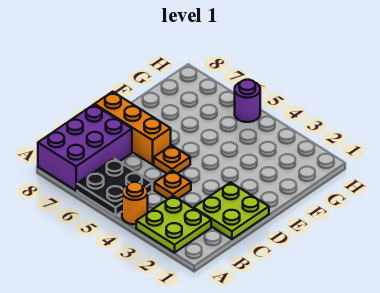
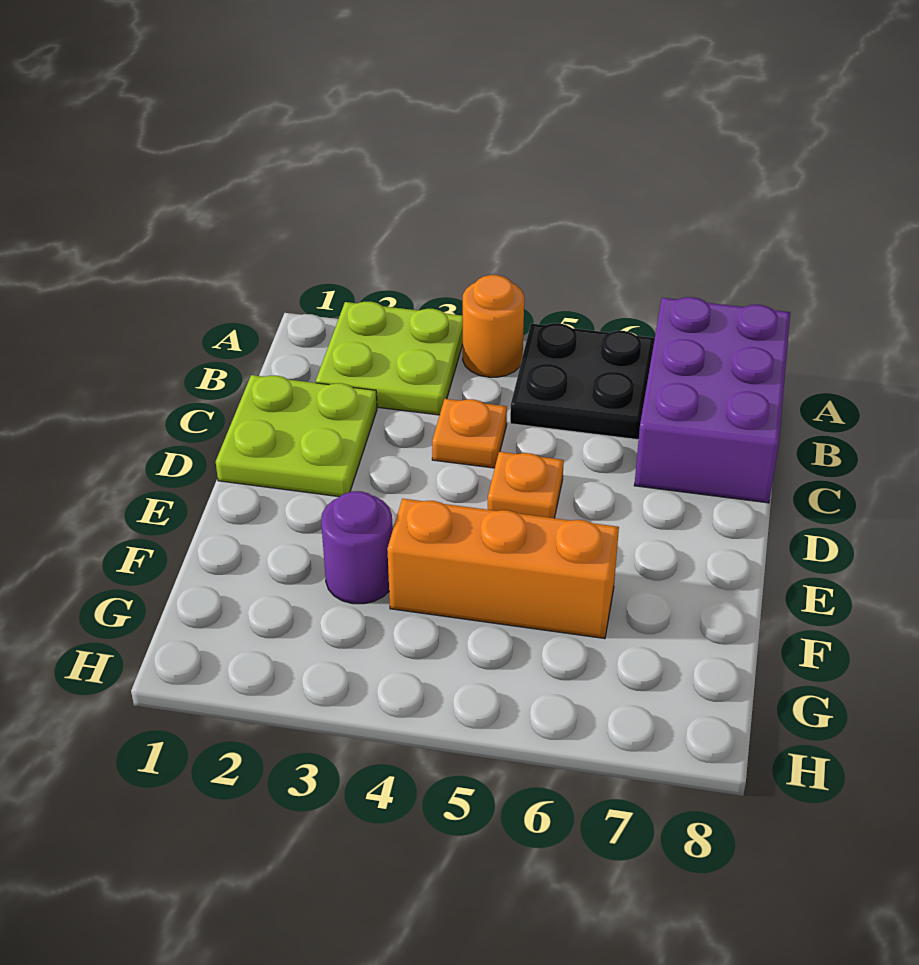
orange 1x3 brick [95,92,171,165] -> orange 1x3 brick moved to [387,499,619,639]
purple 1x1 round brick [235,80,260,122] -> purple 1x1 round brick moved to [321,491,393,604]

